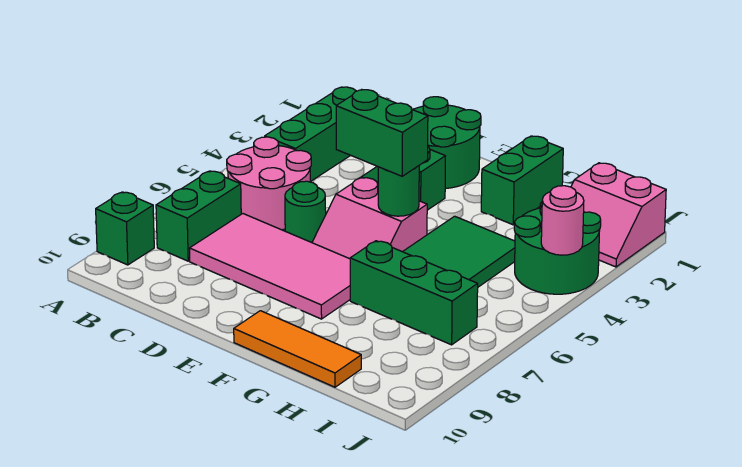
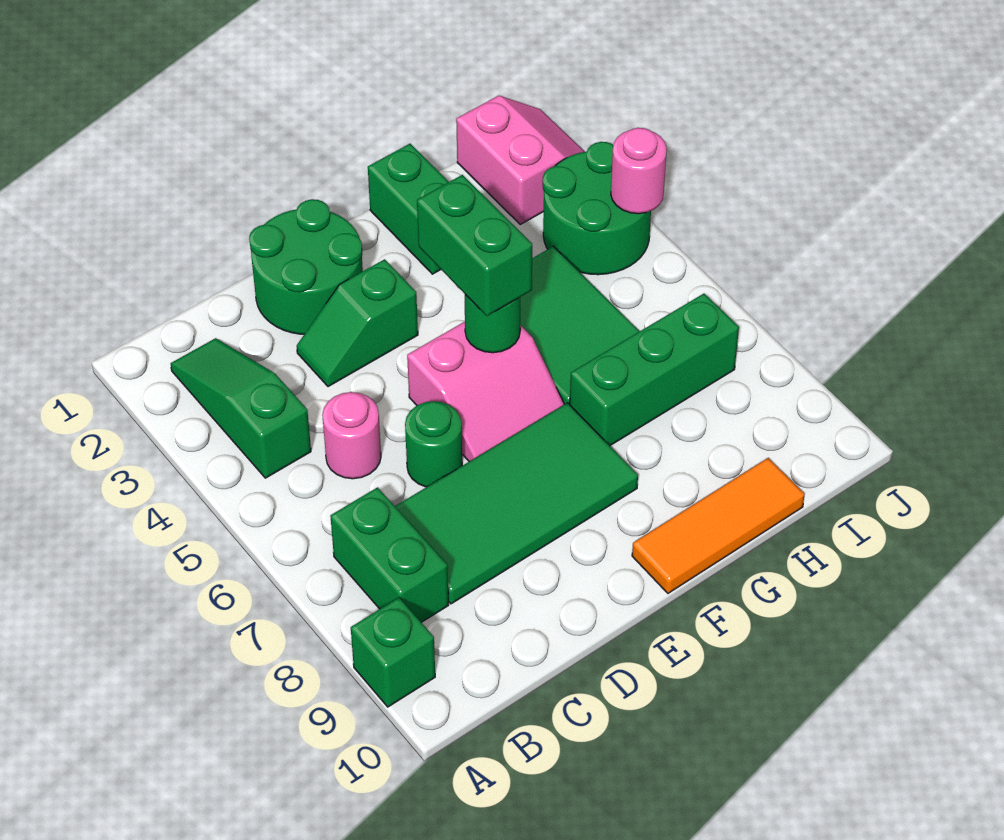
green 1x3 brick [265,87,356,182] -> green 1x3 slope [171,338,311,478]
pink 2x2 round brick [227,137,311,230] -> pink 1x1 round brick [322,392,381,479]
pink 2x4 tile [190,214,350,319] -> green 2x4 tile [395,403,638,604]
green 1x2 brick [336,89,428,176] -> green 1x2 brick turned to [417,175,532,316]
pink 2x2 slope [571,163,666,267] -> pink 2x2 slope turned to [456,96,585,224]

